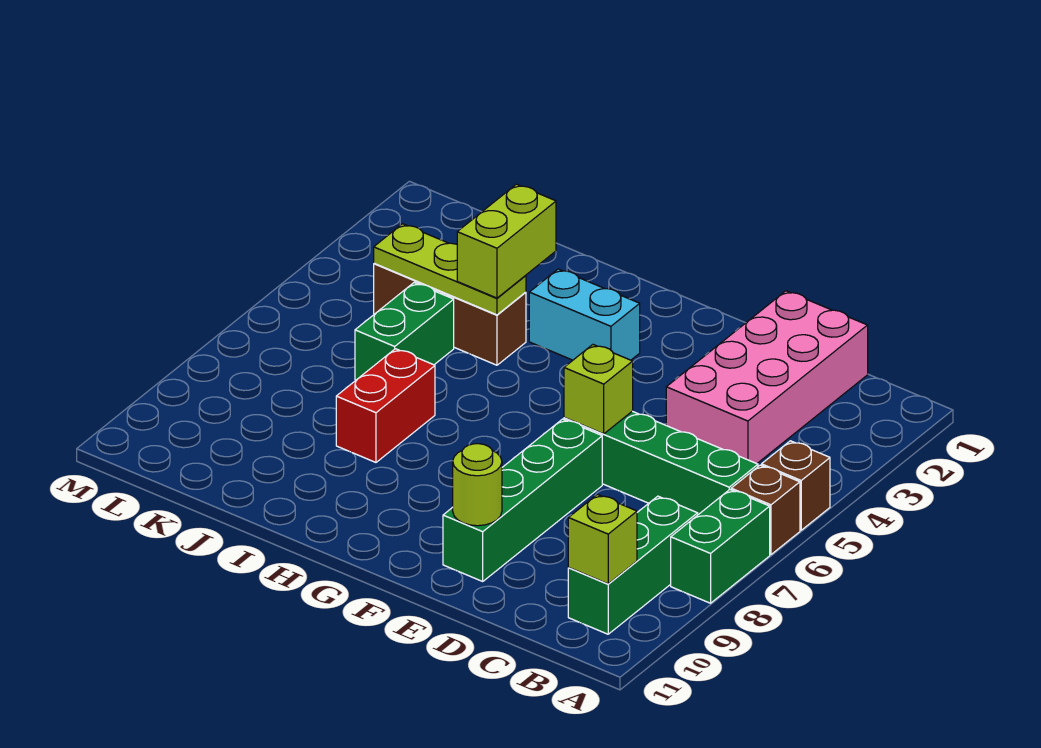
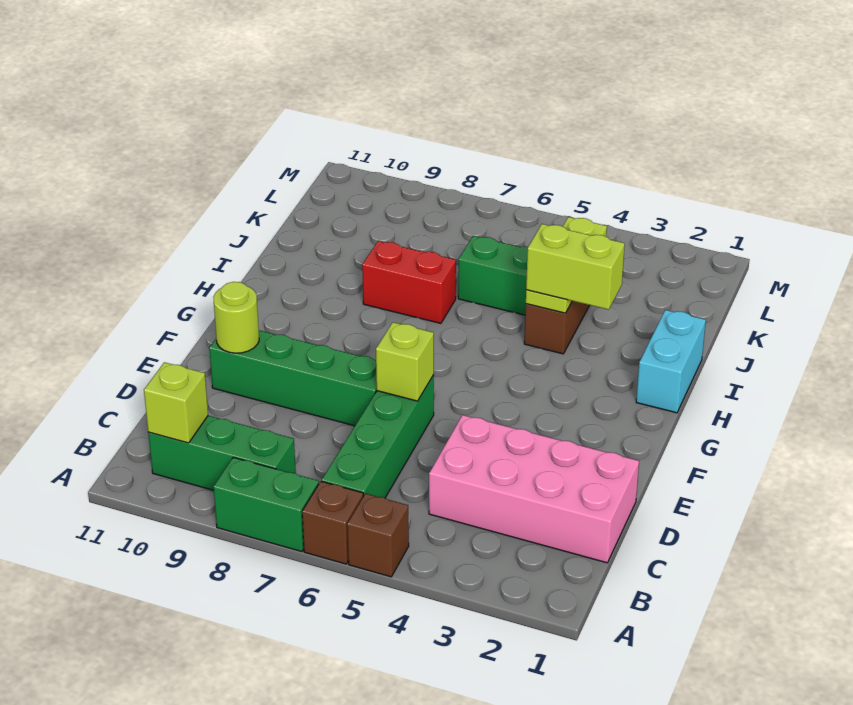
cyan 1x2 brick [529,269,640,360] -> cyan 1x2 brick moved to [636,310,706,413]

